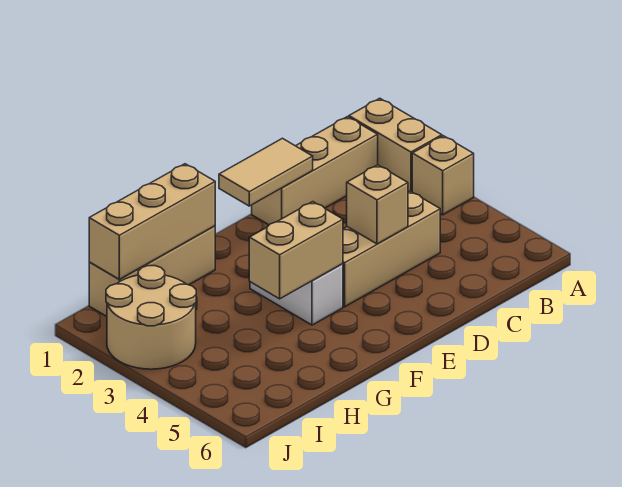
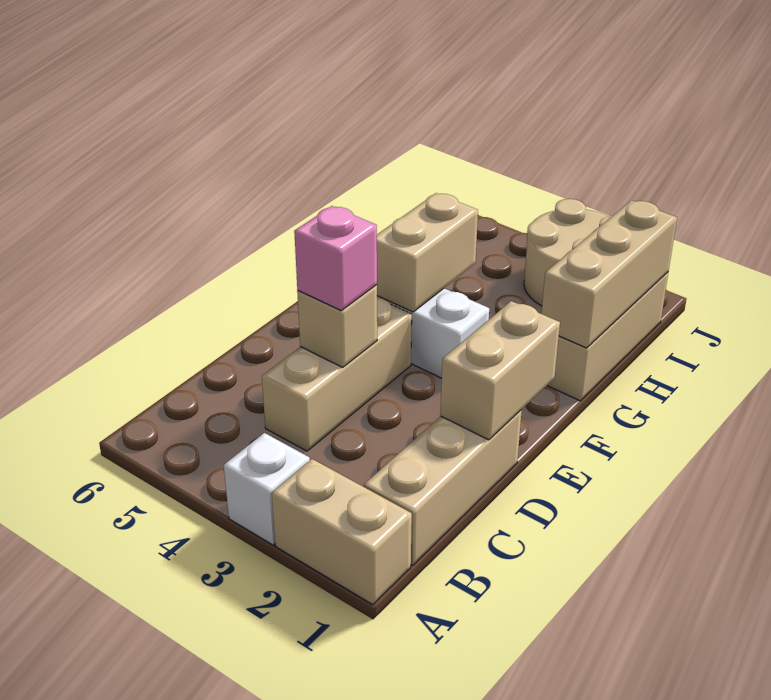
tan 1x1 brick [412,136,474,215] -> white 1x1 brick [224,433,310,545]
tan 1x2 tile [219,138,313,206] -> tan 1x2 brick [440,301,560,440]
none -> pink 1x1 brick [294,206,377,310]

